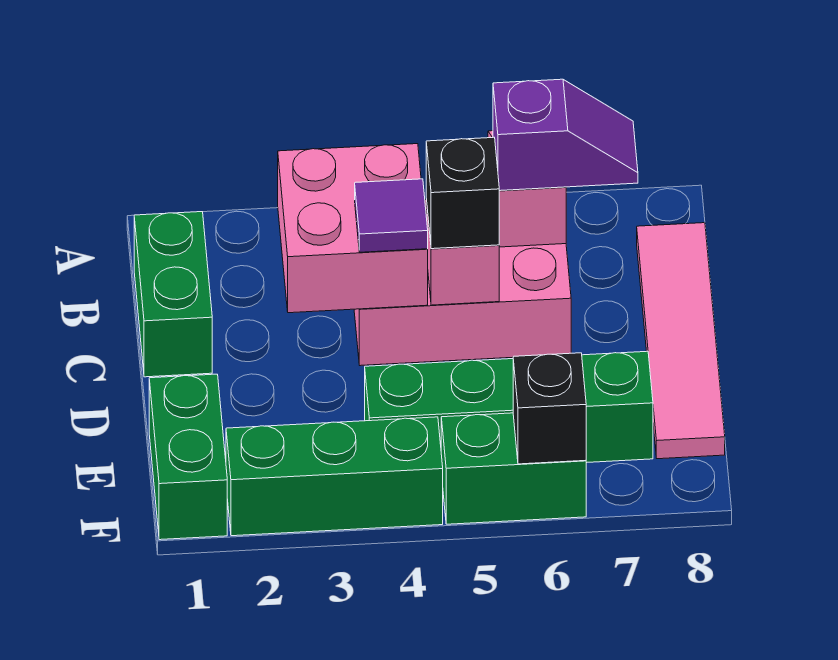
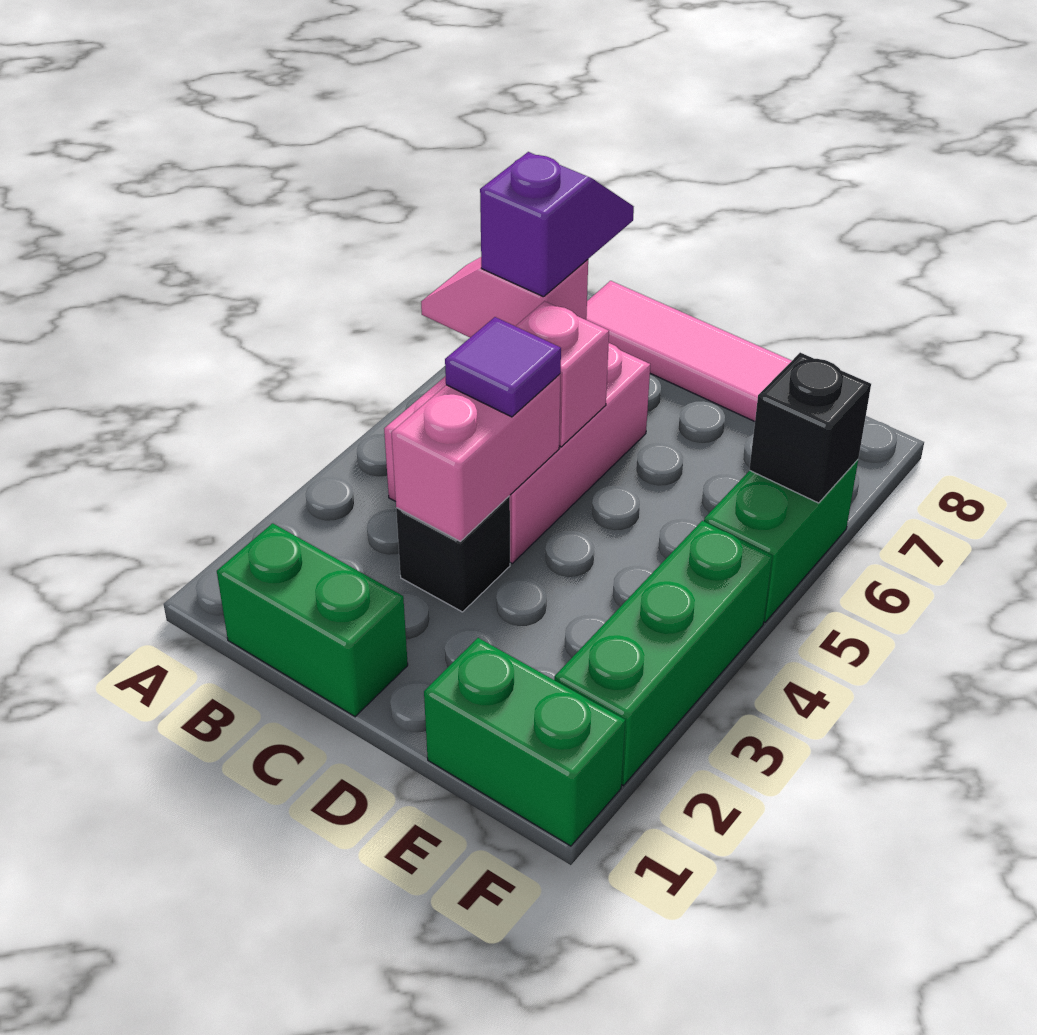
pink 2x2 brick [278,144,428,313] -> pink 1x2 brick [391,374,561,541]
black 1x1 brick [426,137,499,249] -> black 1x1 brick moved to [396,496,510,612]
green 1x4 brick [365,351,653,463] -> none

